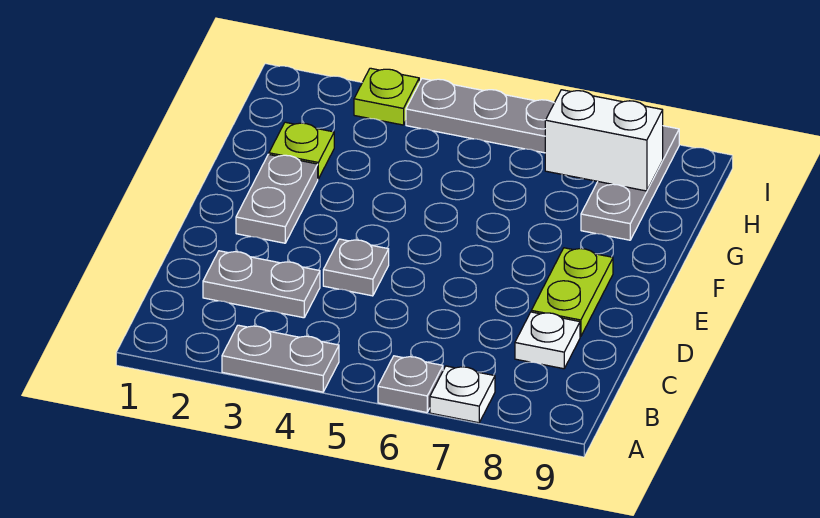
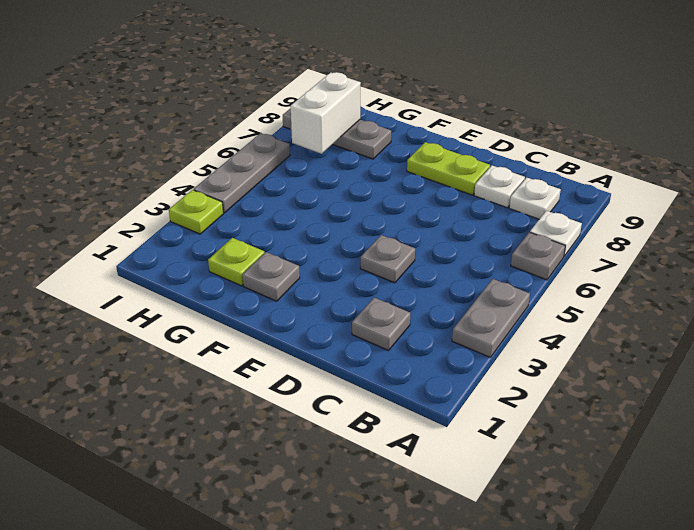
none -> white 1x1 plate [509,178,561,219]
grey 1x2 plate [203,251,320,318] -> grey 1x1 plate [352,298,410,351]
grey 1x2 plate [236,154,318,243] -> grey 1x1 plate [242,252,300,301]

